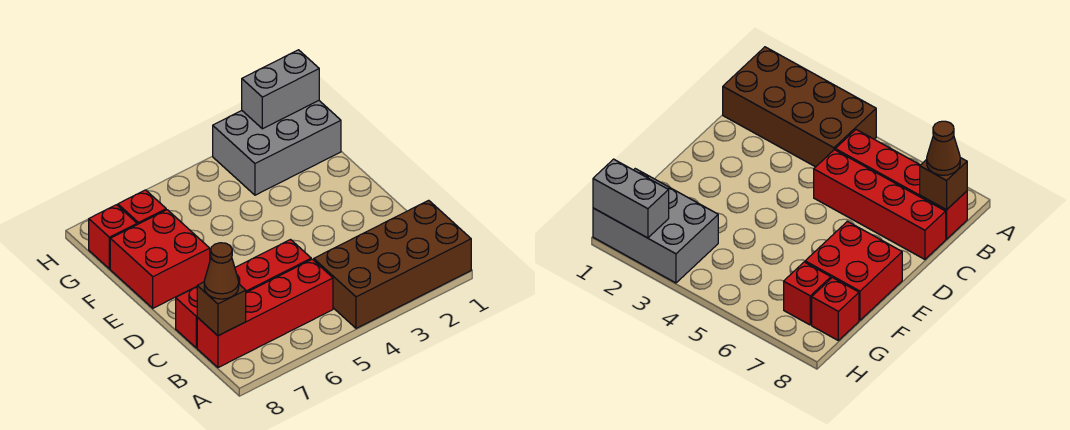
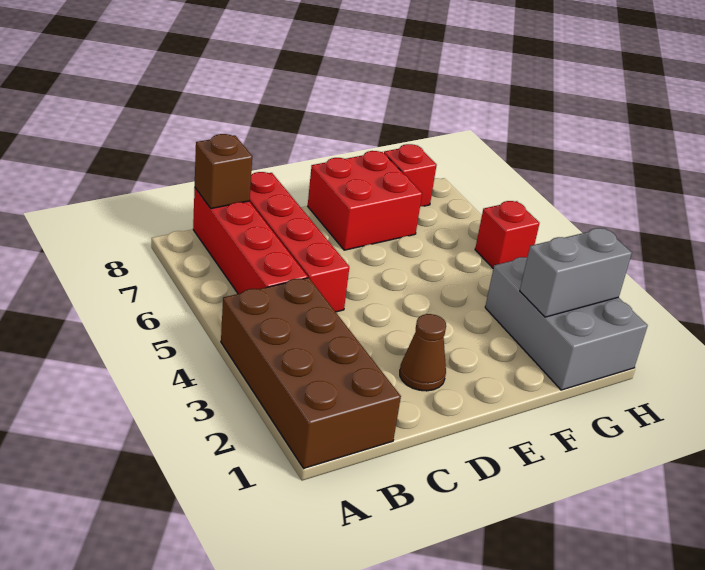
brown 1x1 cone [204,243,239,299] -> brown 1x1 cone moved to [400,314,446,391]
red 1x1 brick [118,190,166,225] -> red 1x1 brick moved to [475,201,539,268]
grey 1x2 brick [242,50,319,129] -> grey 1x2 brick turned to [520,228,632,317]

